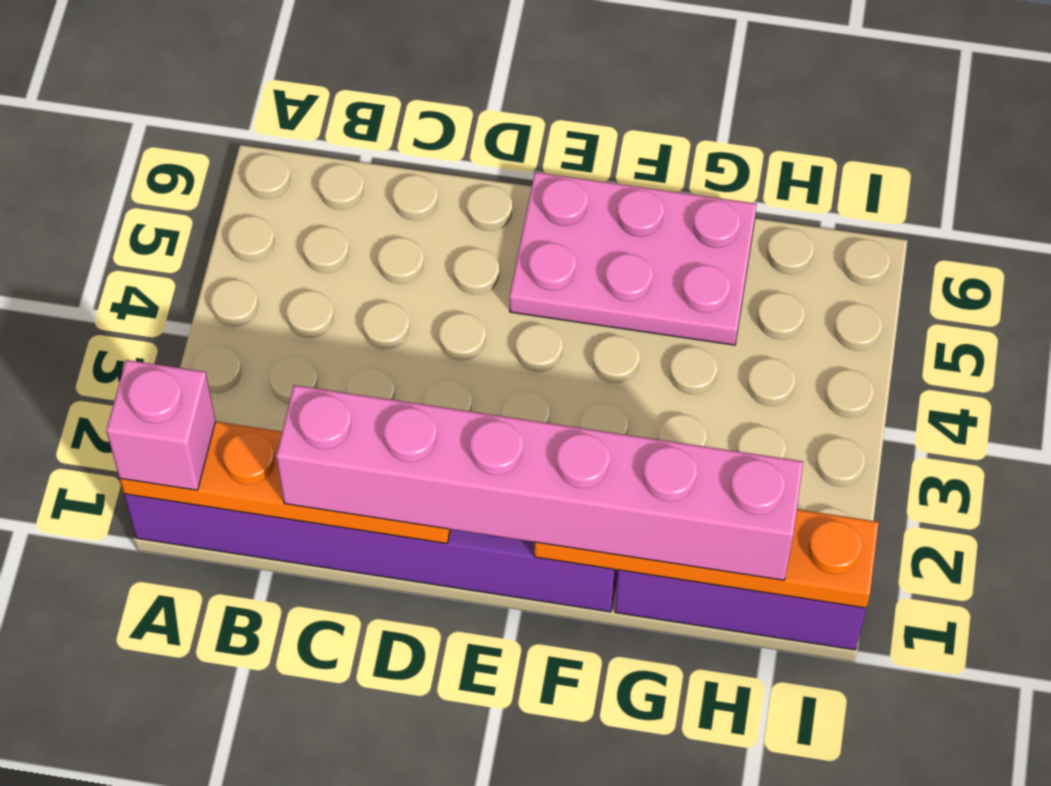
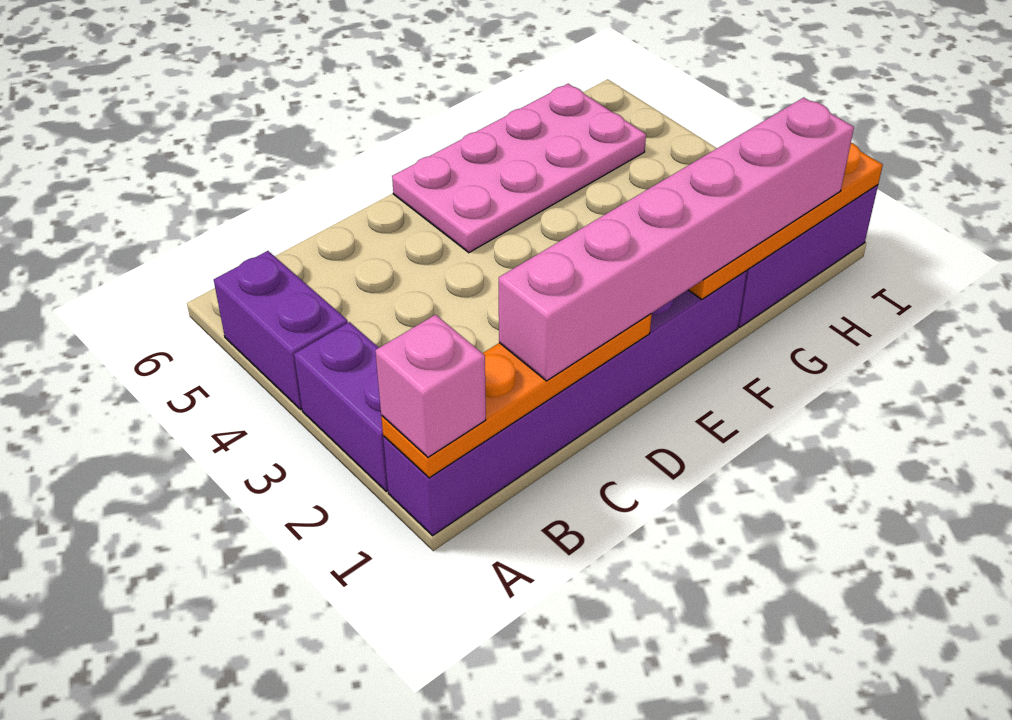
none -> purple 1x2 brick [294,322,388,491]
none -> purple 1x2 brick [214,251,348,409]
pink 2x3 plate [509,172,757,345] -> pink 2x4 plate [392,84,646,253]

